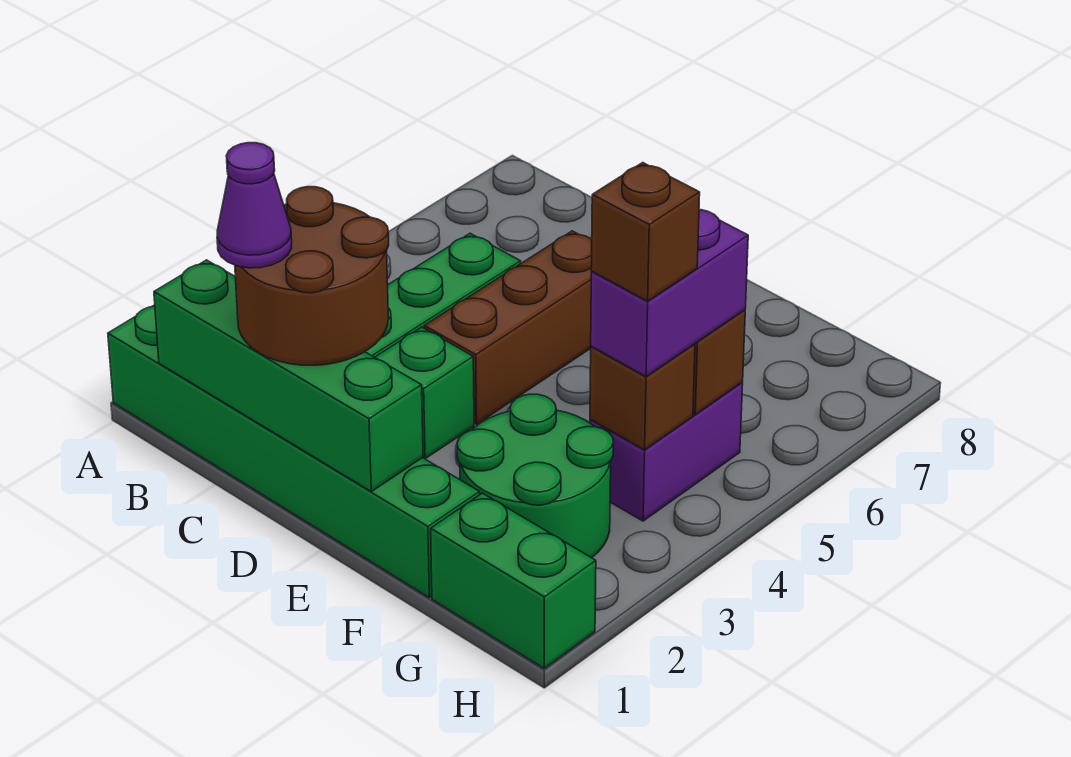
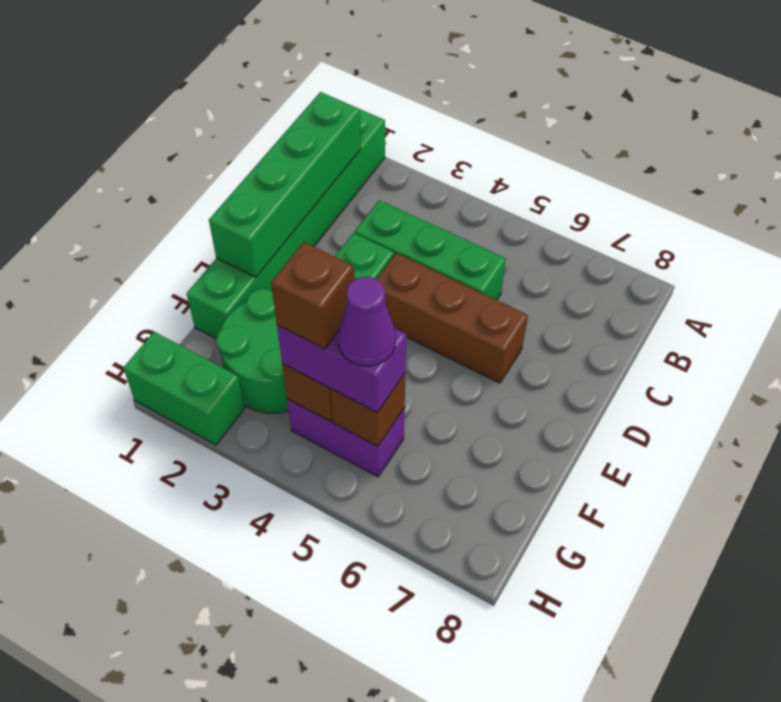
brown 2x2 round brick [235,187,389,365] -> none
purple 1x1 cone [217,143,292,268] -> purple 1x1 cone moved to [338,277,396,366]
green 1x2 brick [431,493,596,668] -> green 1x2 brick turned to [123,332,245,445]

